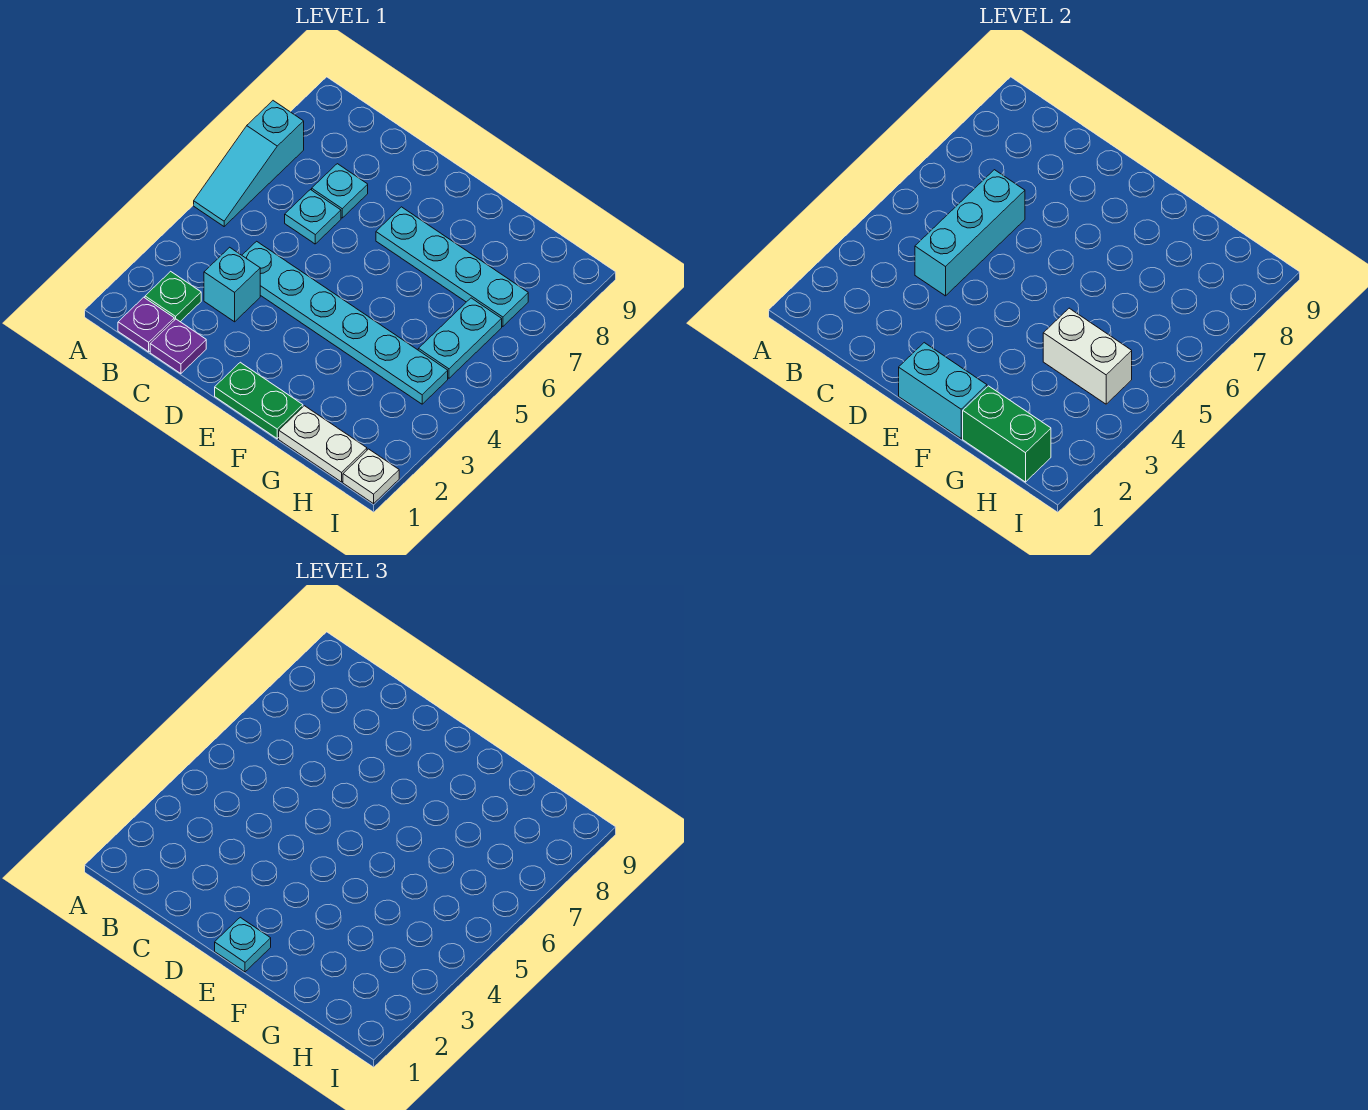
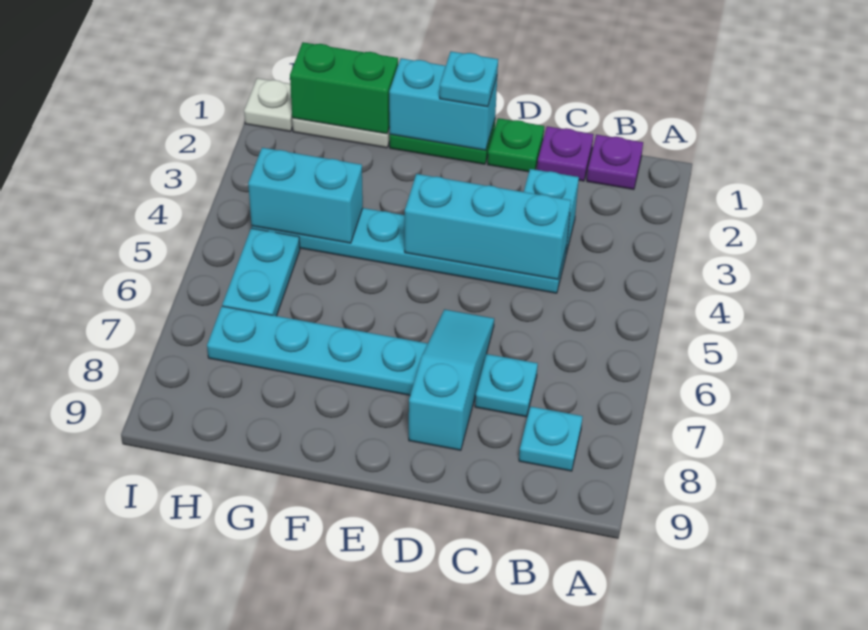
cyan 1x3 slope [194,101,304,226] -> cyan 1x3 slope moved to [409,309,494,450]
green 1x1 plate [145,271,201,322] -> green 1x1 plate moved to [488,118,544,172]
cyan 1x3 brick [915,170,1025,296] -> cyan 1x3 brick turned to [405,174,571,279]
cyan 1x1 plate [285,190,341,244] -> cyan 1x1 plate moved to [519,406,583,471]
white 1x2 brick [1043,308,1132,404] -> cyan 1x2 brick [248,148,363,243]

